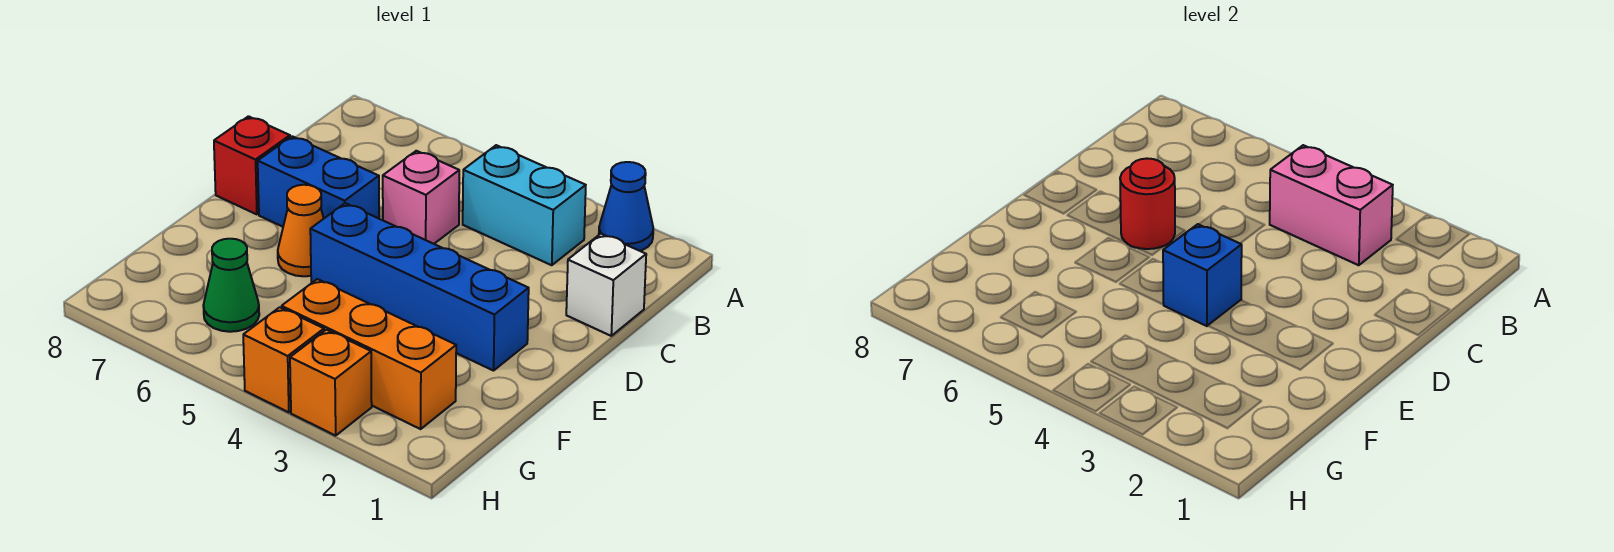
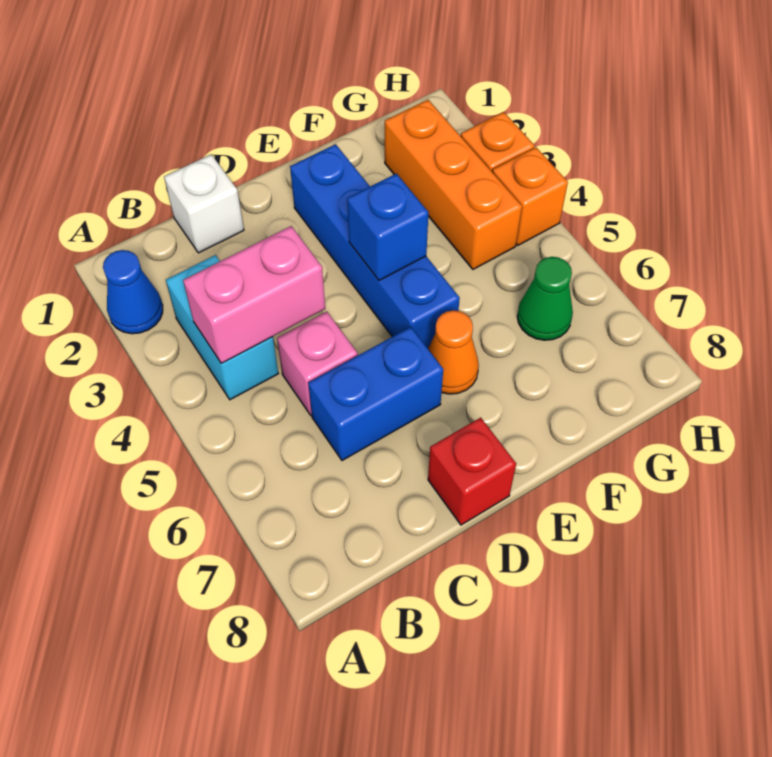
pink 1x2 brick [1270,145,1393,265] -> pink 1x2 brick turned to [183,226,325,363]
blue 1x2 brick [258,136,379,227] -> blue 1x2 brick turned to [308,327,443,461]
red 1x1 round brick [1120,159,1175,249] -> none

